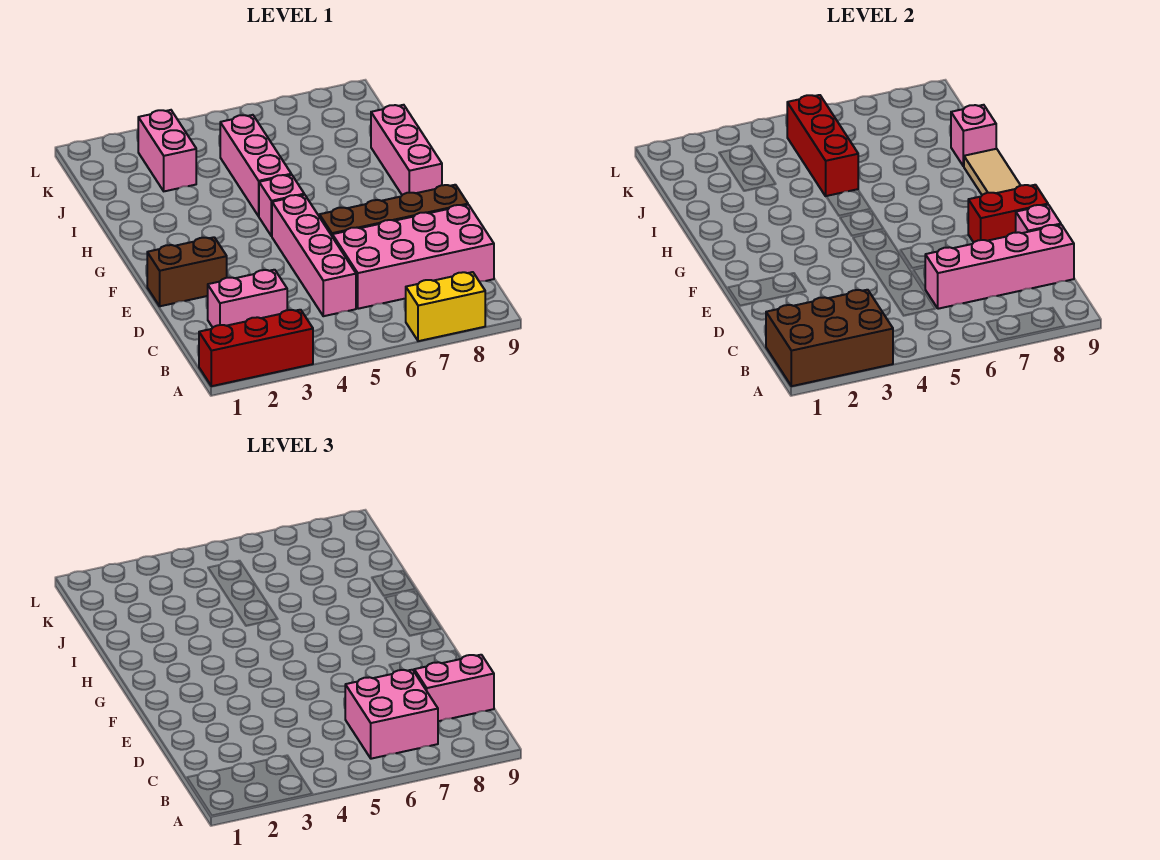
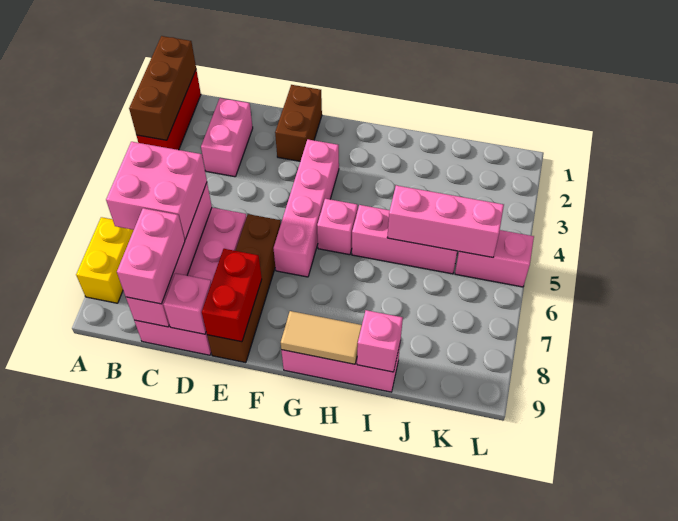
brown 2x3 brick [766,290,893,386] -> brown 1x3 brick [129,36,196,140]
pink 1x4 brick [272,195,356,316] -> pink 1x4 brick turned to [273,139,339,277]
red 1x3 brick [787,95,858,196] -> pink 1x3 brick [387,185,504,257]
pink 1x2 brick [138,110,196,191] -> pink 1x2 brick moved to [455,230,534,287]

